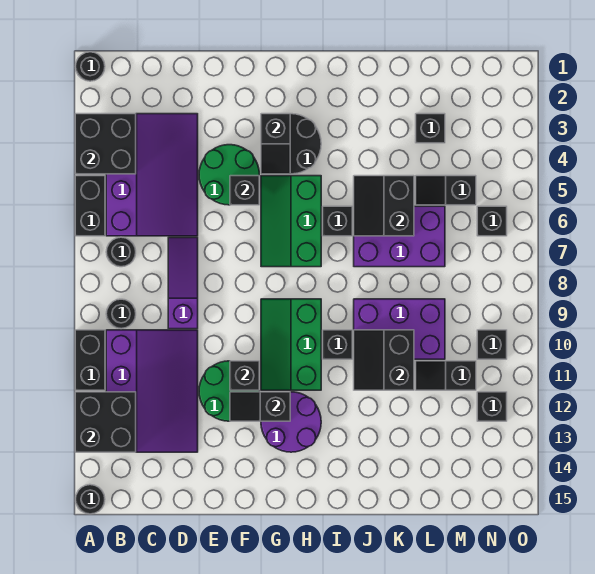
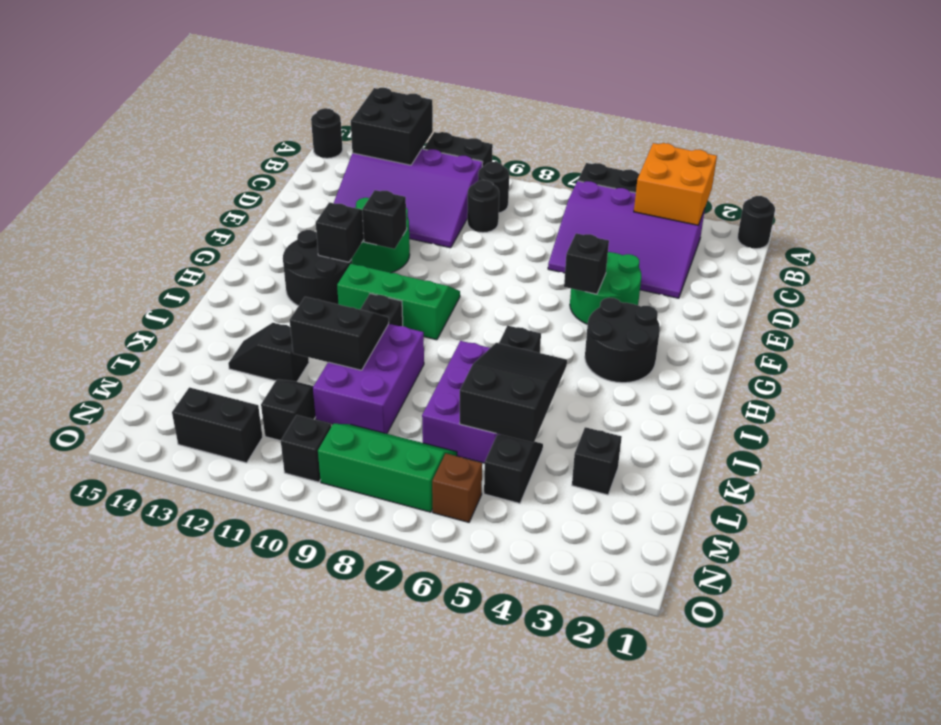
black 2x2 brick [75,114,136,174] -> orange 2x2 brick [634,143,717,225]
black 1x1 round brick [106,237,136,267] -> black 1x1 round brick moved to [467,180,499,233]
purple 1x3 slope [168,237,198,329] -> none
black 1x2 slope [261,114,290,174] -> black 1x2 slope moved to [228,323,309,382]
green 2x3 slope [261,176,321,267] -> green 2x3 slope moved to [318,424,457,512]
purple 2x2 round brick [261,392,321,452] -> black 2x2 round brick [283,230,352,306]
black 2x2 slope [354,176,414,236] -> black 2x3 slope [460,343,567,443]
black 1x1 brick [477,206,507,236] -> brown 1x1 brick [432,454,482,522]
black 1x1 brick [477,392,507,421] -> black 1x2 brick [172,387,263,463]

